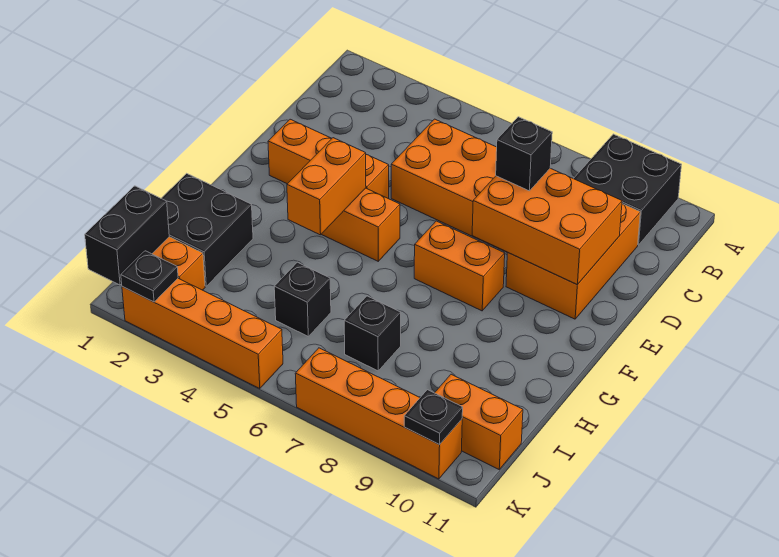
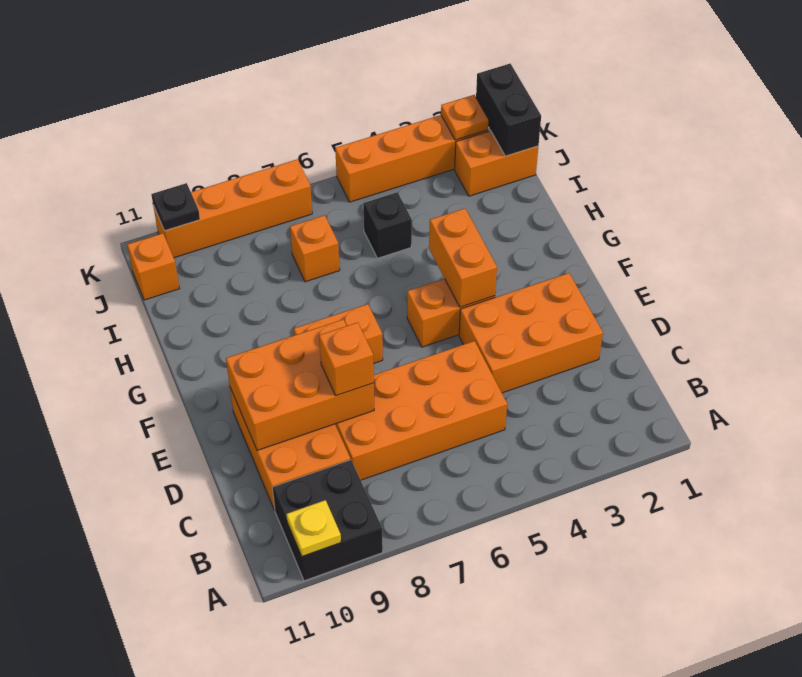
none -> yellow 1x1 plate [286,500,341,556]
black 1x1 brick [496,117,552,191] -> orange 1x1 brick [319,322,374,396]
orange 1x3 brick [268,119,389,199] -> orange 2x3 brick [459,273,603,393]
black 2x2 brick [161,173,253,286] -> none
black 1x1 brick [344,296,401,371] -> orange 1x1 brick [290,215,340,282]
orange 1x2 brick [435,374,523,469] -> orange 1x1 brick [127,233,180,300]
black 1x1 plate [121,251,178,302] -> orange 1x1 plate [441,95,489,140]

